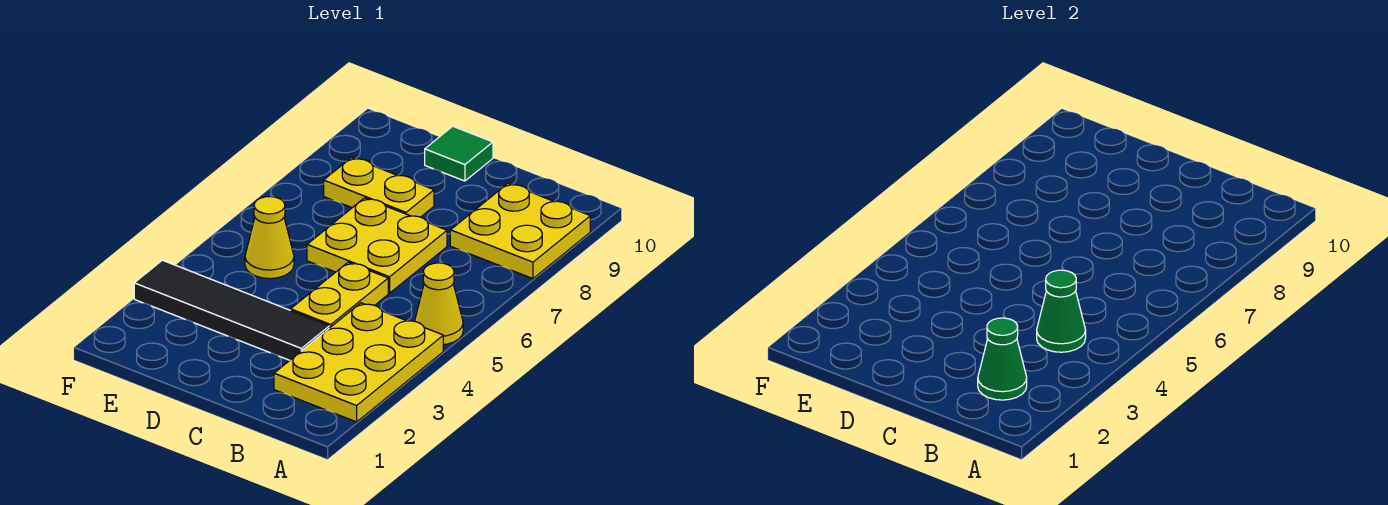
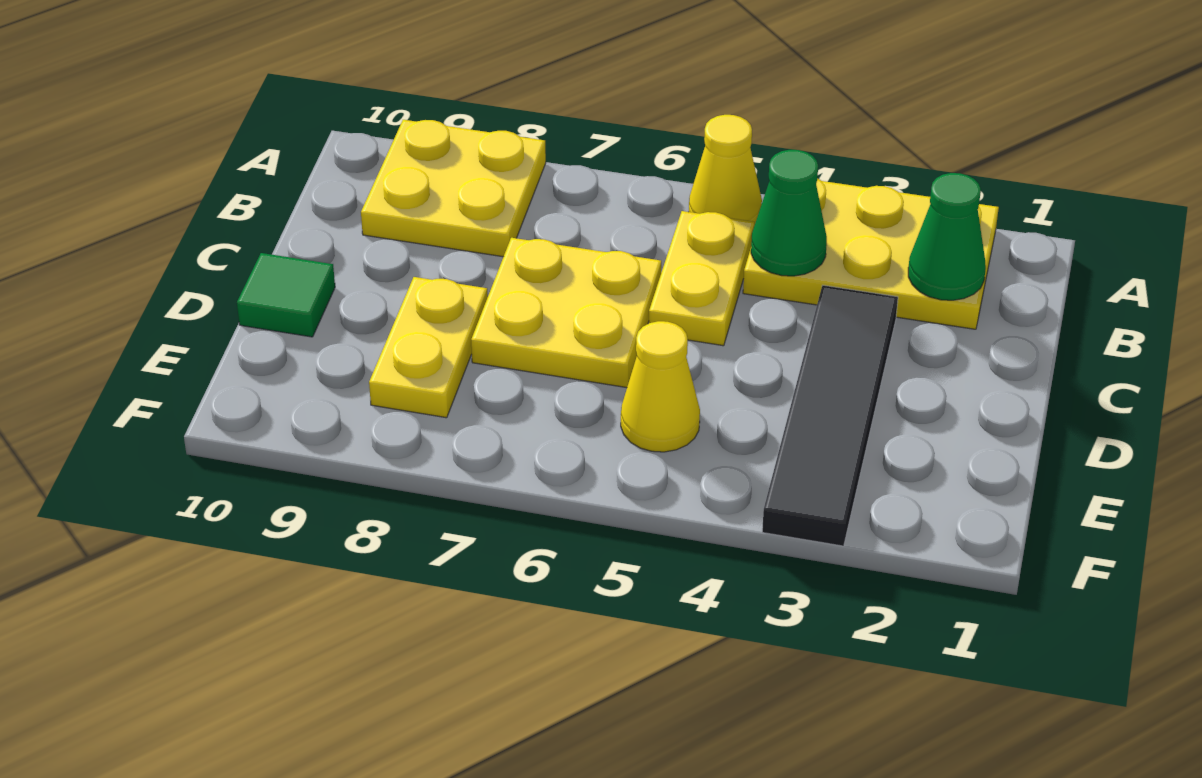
yellow 1x2 plate [291,262,388,328] -> yellow 1x2 plate turned to [649,211,755,346]

